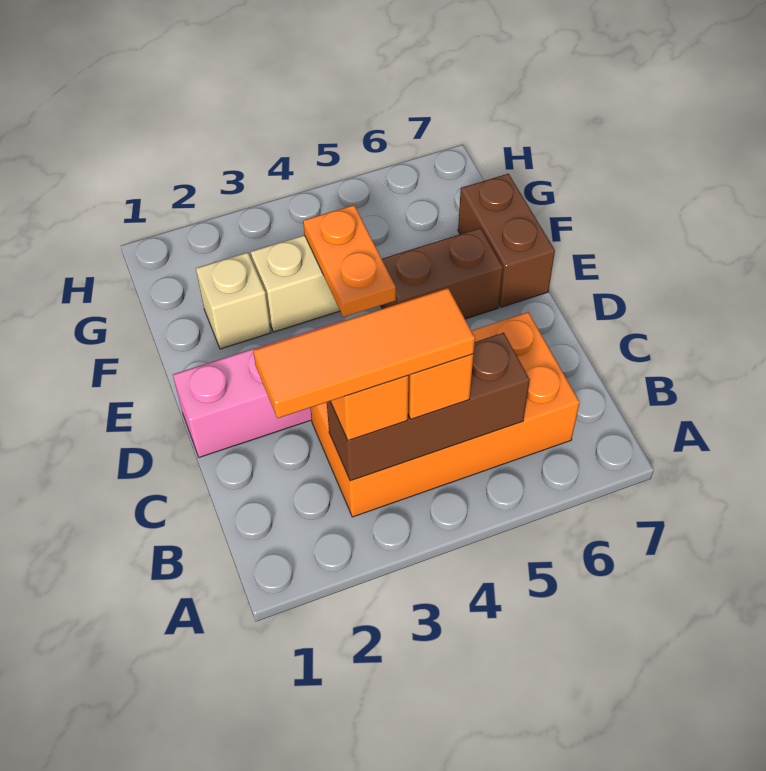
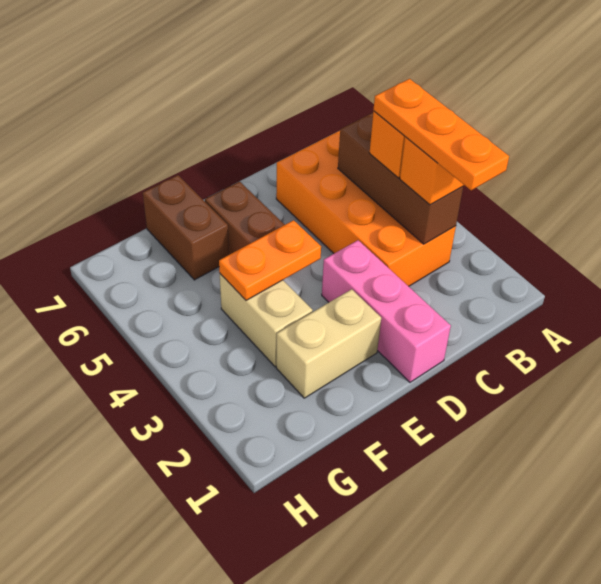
orange 1x3 tile [253,288,475,418] -> orange 1x3 plate [373,79,509,190]
brown 1x2 brick [458,174,555,307] -> brown 1x2 brick turned to [143,175,229,280]
tan 1x1 brick [196,252,271,349] -> tan 1x2 brick [276,289,381,398]

